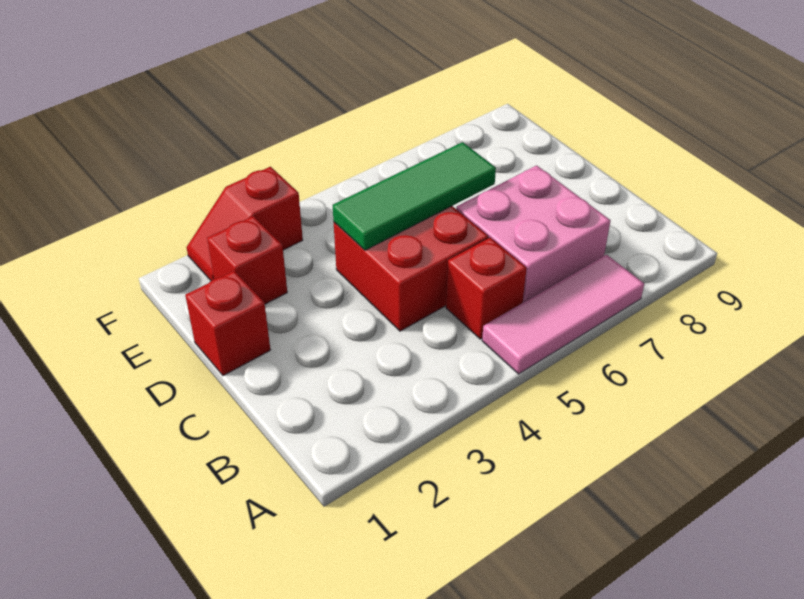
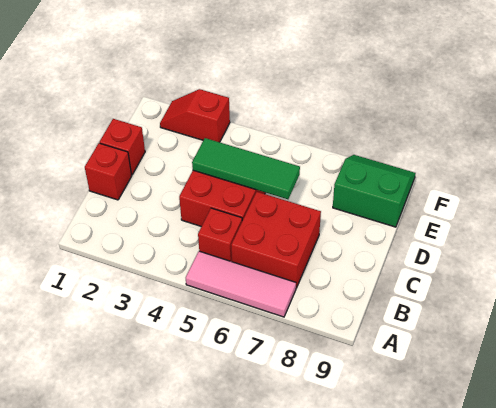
pink 2x2 brick [456,165,611,303] -> red 2x2 brick [231,192,321,288]
red 1x1 brick [207,216,287,304] -> red 1x1 brick moved to [85,143,131,200]
none -> green 2x2 slope [333,155,416,227]

